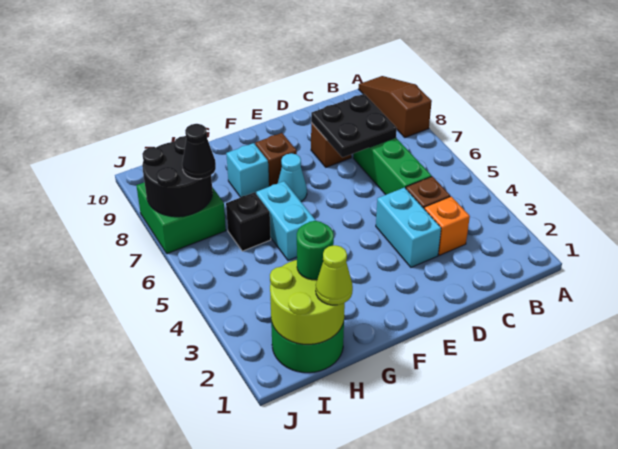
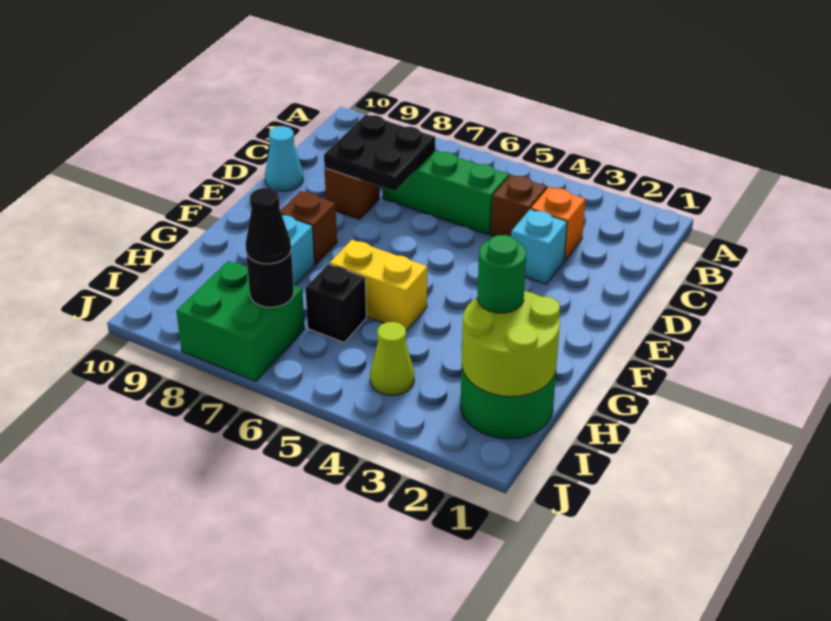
brown 1x3 slope [359,76,432,138] -> none
cyan 1x2 brick [376,188,441,267] -> cyan 1x1 brick [511,209,567,284]
cyan 1x1 cone [278,153,307,201] -> cyan 1x1 cone moved to [265,126,303,191]
cyan 1x2 brick [256,181,316,261] -> yellow 1x2 brick [330,240,427,331]
lime 1x1 cone [316,245,353,305] -> lime 1x1 cone moved to [370,322,414,395]
black 2x2 round brick [142,136,213,217] -> black 1x1 round brick [246,252,294,307]

